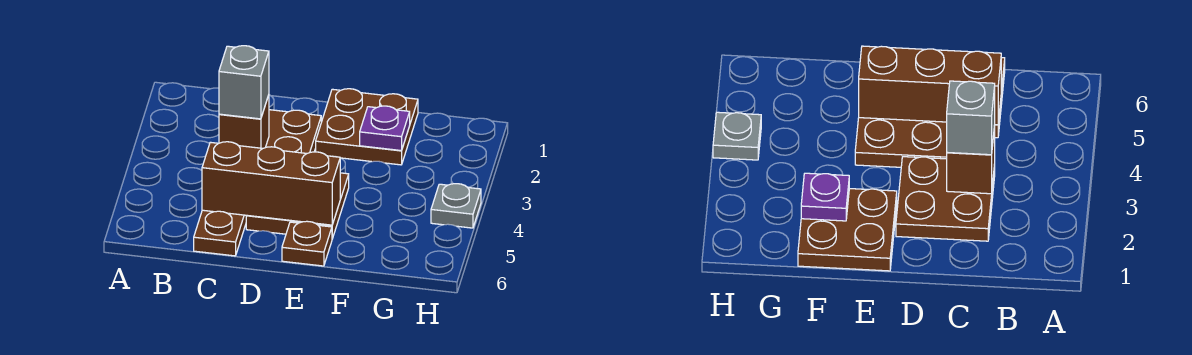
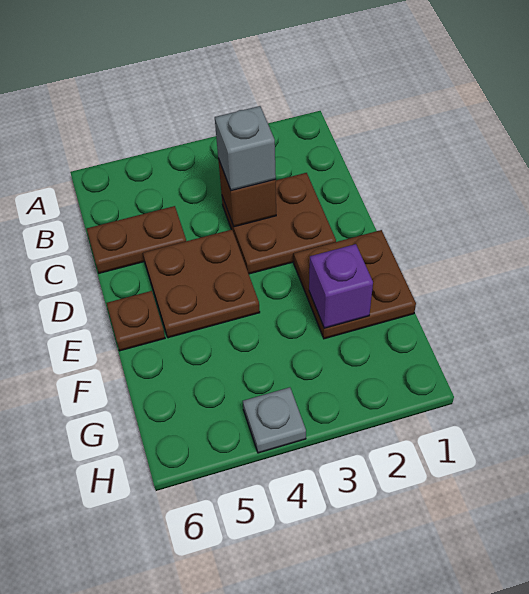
brown 1x3 brick [202,142,340,225] -> none
purple 1x1 plate [360,106,410,151] -> purple 1x1 brick [309,244,373,328]

